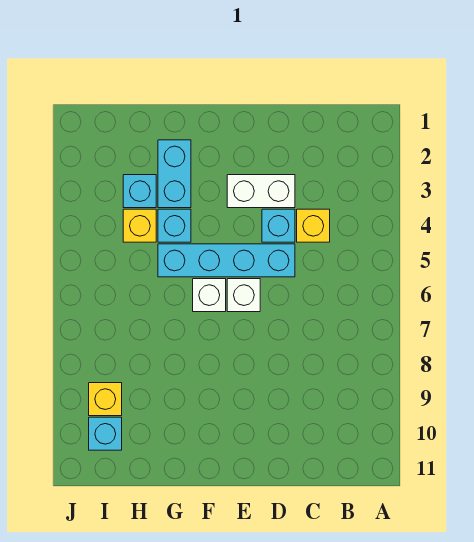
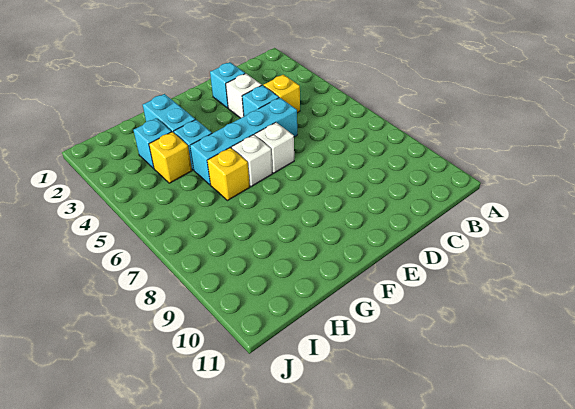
white 1x2 brick [227,175,295,208] -> white 1x1 brick [226,74,262,118]
yellow 1x1 brick [89,383,122,416] -> yellow 1x1 brick moved to [207,148,250,201]
cyan 1x1 brick [89,417,122,450] -> cyan 1x1 brick moved to [210,62,245,108]

